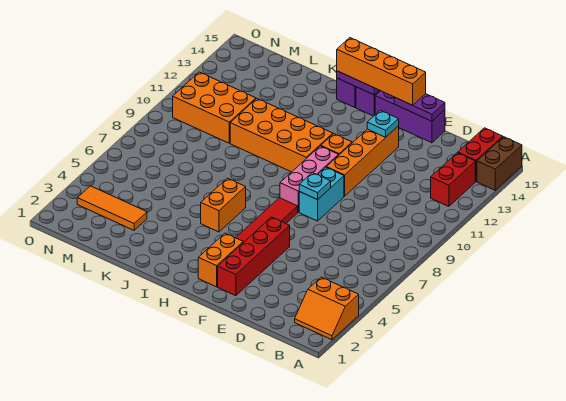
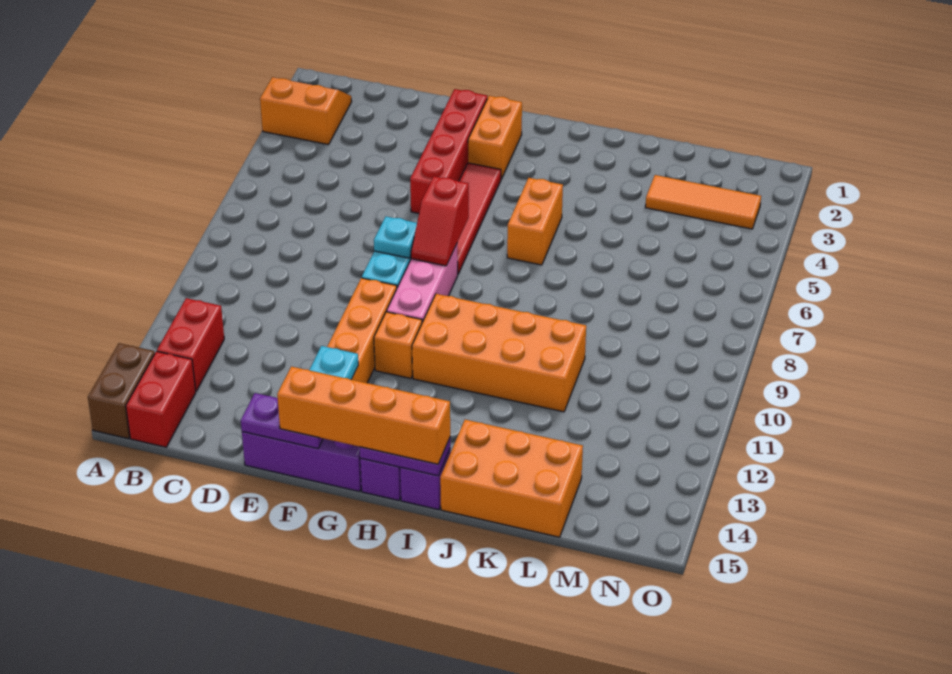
none -> red 1x2 slope [411,176,469,266]
orange 2x3 brick [173,72,256,143] -> orange 2x3 brick moved to [440,420,583,537]

